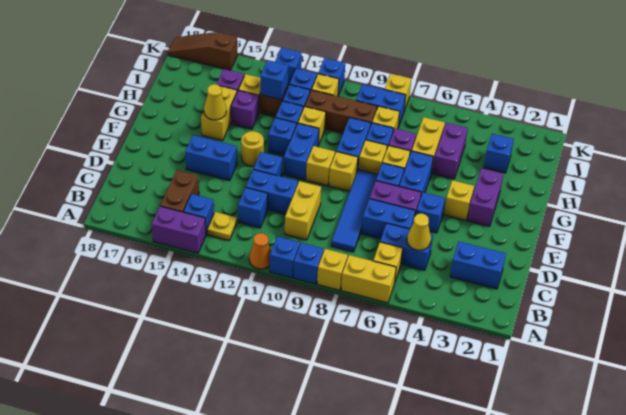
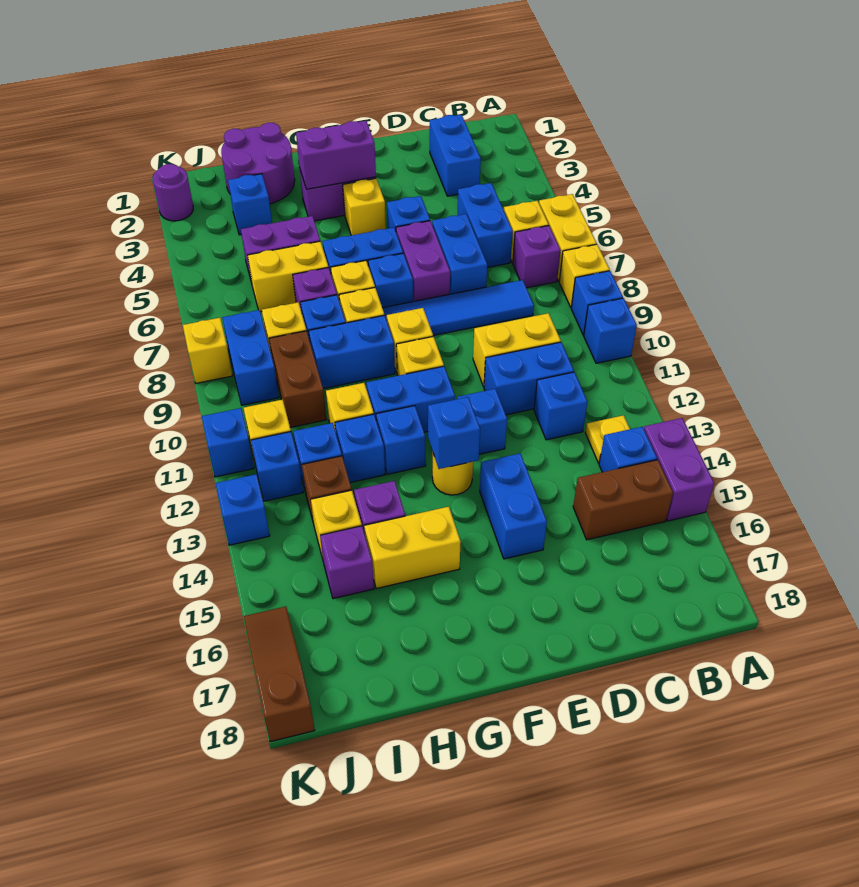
orange 1x1 cone [249,233,271,269] -> none
none -> purple 1x1 brick [513,226,561,288]
yellow 1x1 cone [407,214,431,250] -> none
blue 1x2 brick [246,170,298,214] -> blue 1x2 brick turned to [484,342,574,415]
none -> purple 1x2 brick [296,121,376,189]
yellow 1x1 cone [204,84,226,120] -> none
none -> purple 2x2 round brick [221,123,295,204]
brown 1x3 brick [305,90,377,133] -> brown 1x2 brick [269,331,327,427]
blue 1x1 brick [260,60,288,100] -> blue 1x1 brick moved to [428,397,480,469]
none -> purple 1x1 round brick [153,164,193,221]
brown 1x3 slope [168,32,237,70] -> brown 1x3 slope turned to [244,606,315,742]

